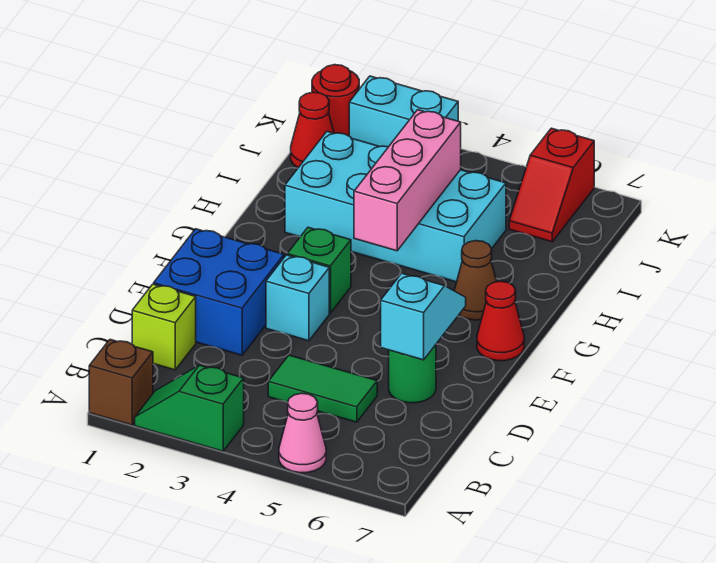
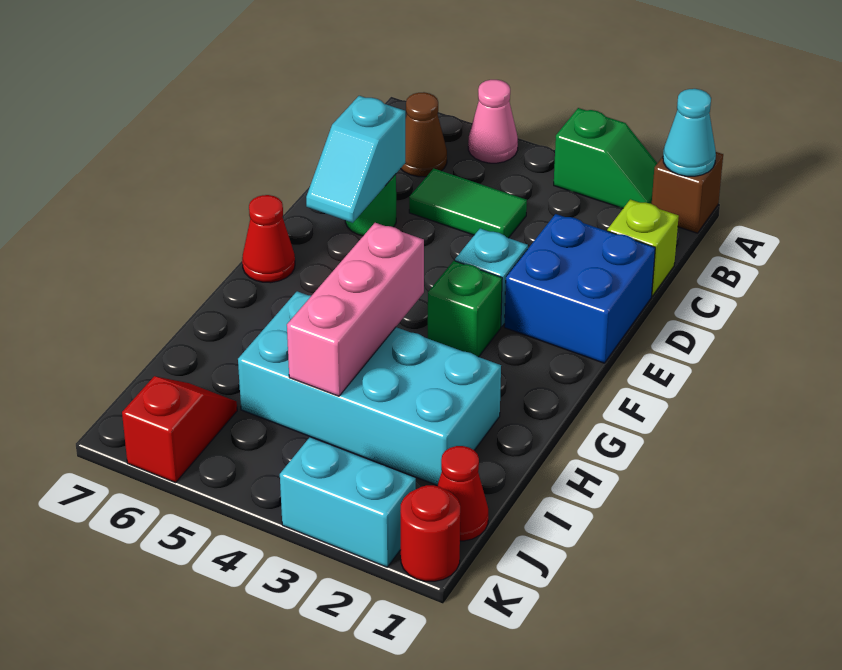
none -> cyan 1x1 cone [663,89,716,176]
brown 1x1 cone [454,241,497,320] -> brown 1x1 cone moved to [400,92,447,177]

